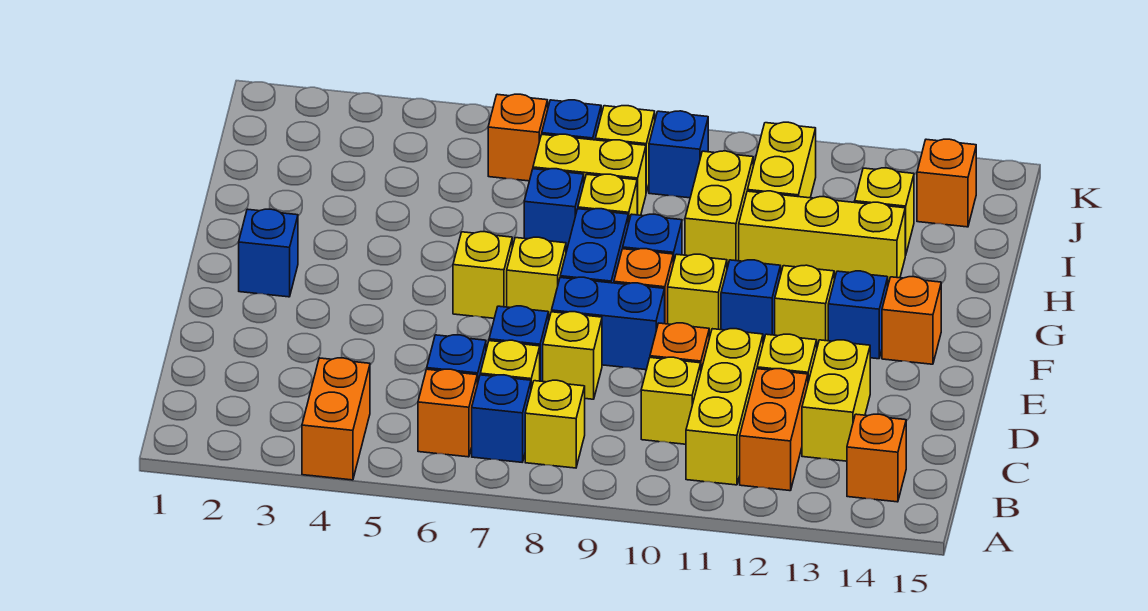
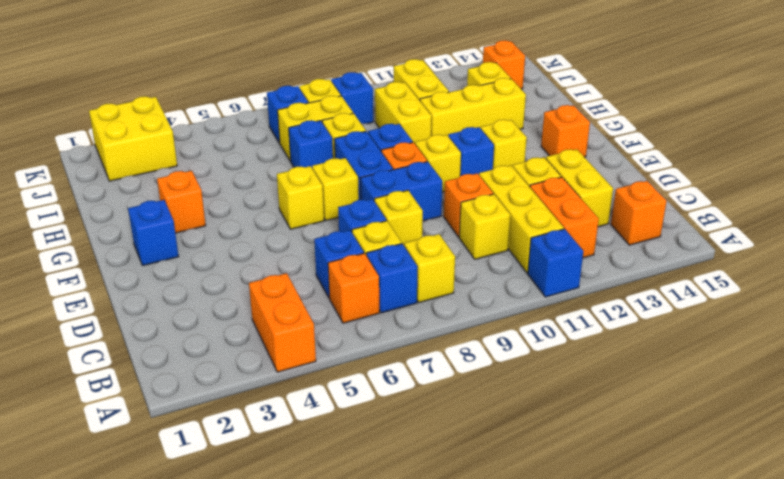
blue 1x1 brick [828,271,888,359] -> blue 1x1 brick moved to [528,229,583,297]
none -> yellow 2x2 brick [89,96,177,181]
orange 1x1 brick [488,94,548,181] -> orange 1x1 brick moved to [157,171,206,233]

